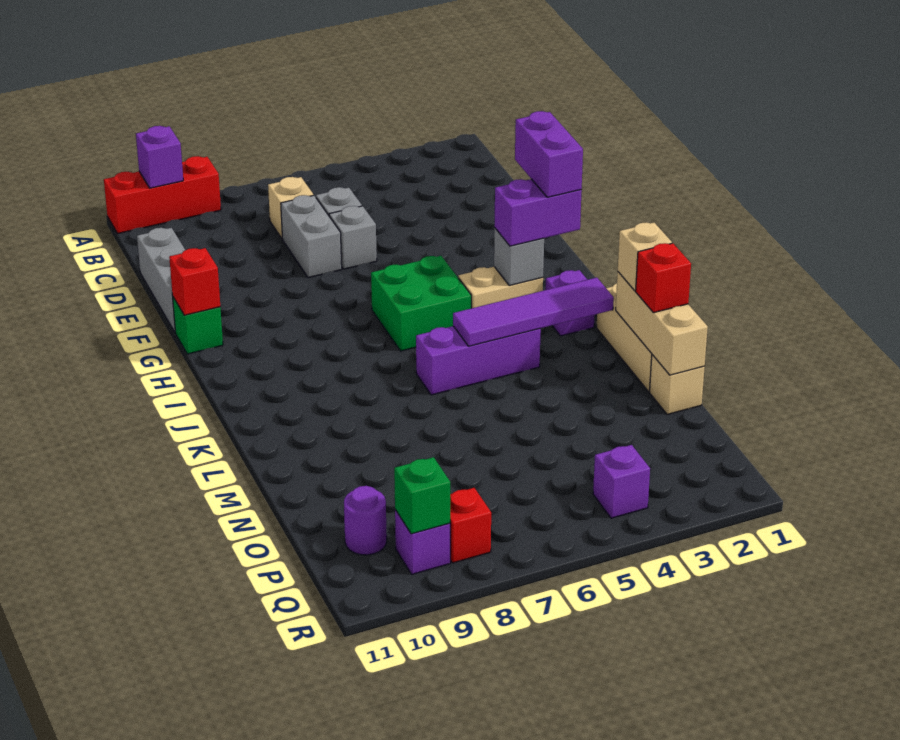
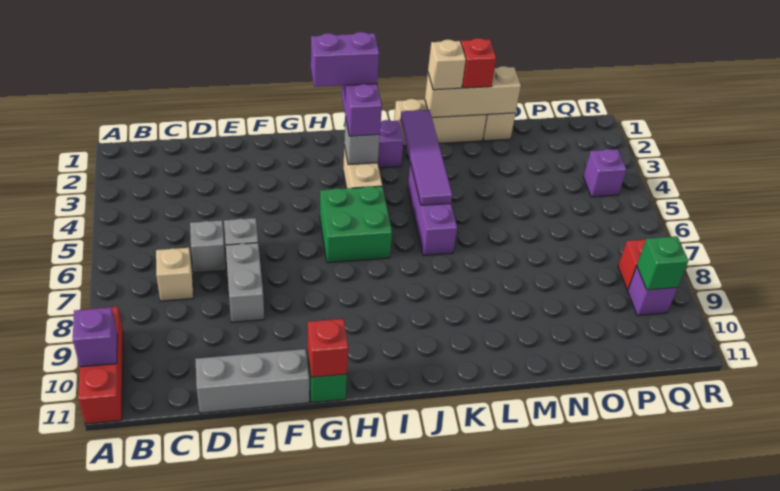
grey 1x2 brick [281,195,342,278] -> grey 1x2 brick turned to [226,243,264,322]
purple 1x1 round brick [344,486,387,555] -> none

